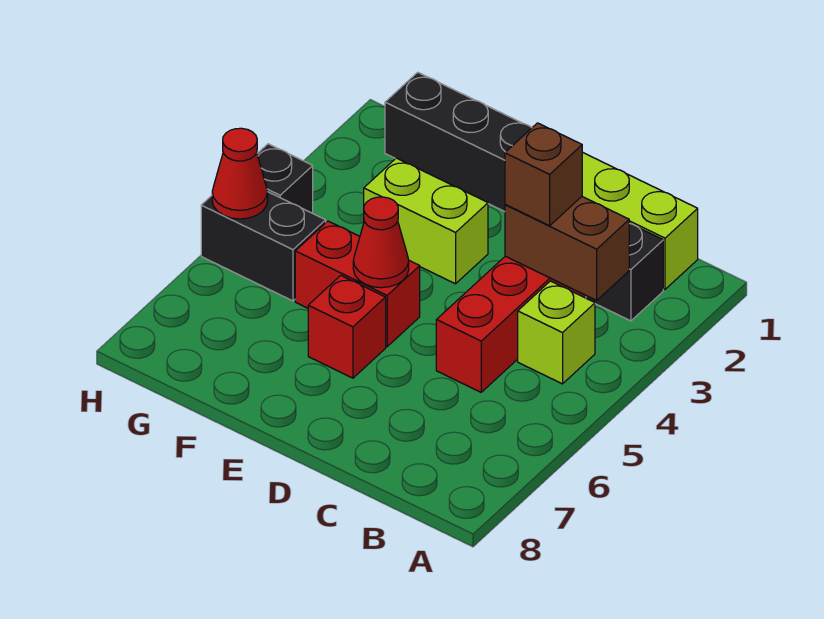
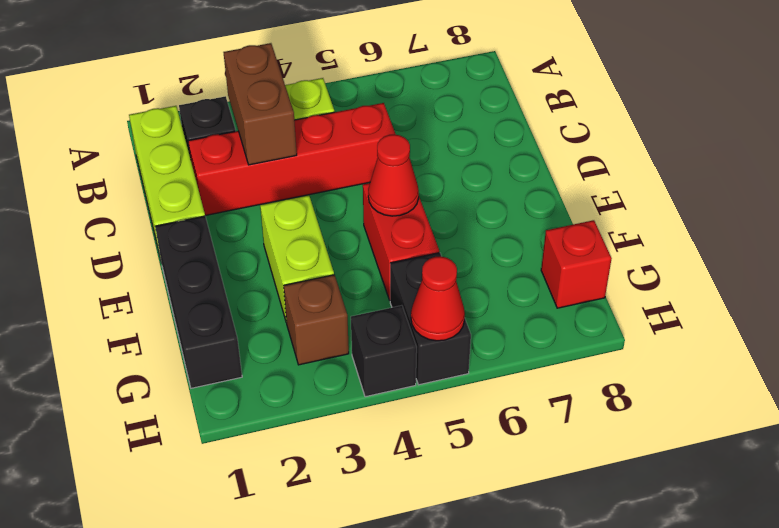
brown 1x1 brick [505,123,582,226] -> brown 1x1 brick moved to [284,275,349,365]
red 1x1 brick [308,275,386,378] -> red 1x1 brick moved to [541,220,612,308]

